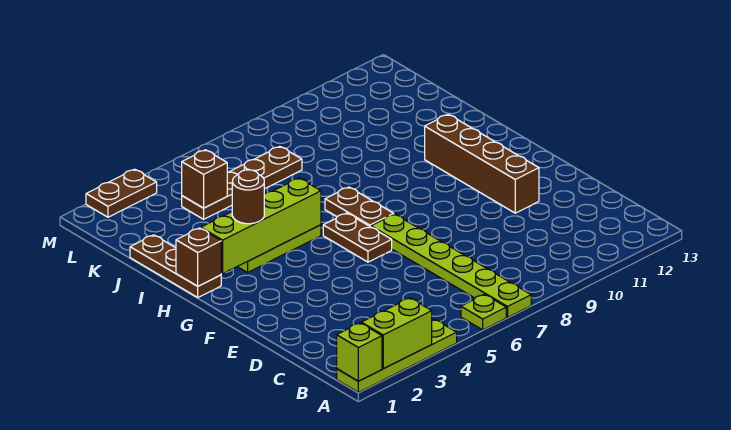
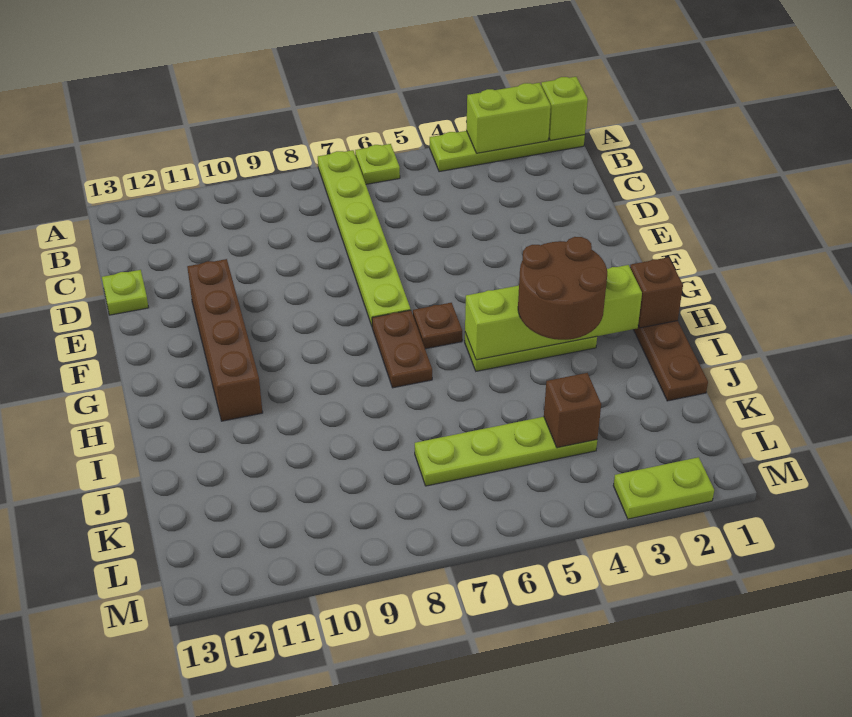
none -> lime 1x1 plate [102,270,149,315]
brown 1x2 plate [323,213,392,262] -> brown 1x1 plate [413,303,462,349]
brown 1x1 round brick [232,170,264,224] -> brown 2x2 round brick [518,237,607,340]
brown 1x4 plate [182,146,302,219] -> lime 1x4 plate [415,417,597,486]
brown 1x2 plate [86,169,157,217] -> lime 1x2 plate [613,457,714,519]

